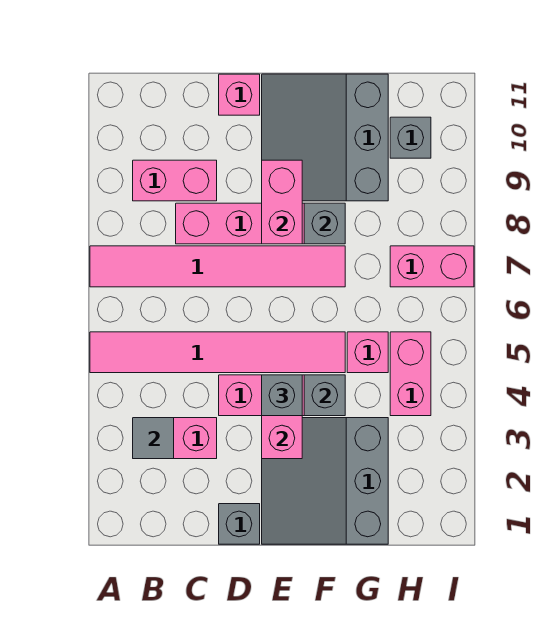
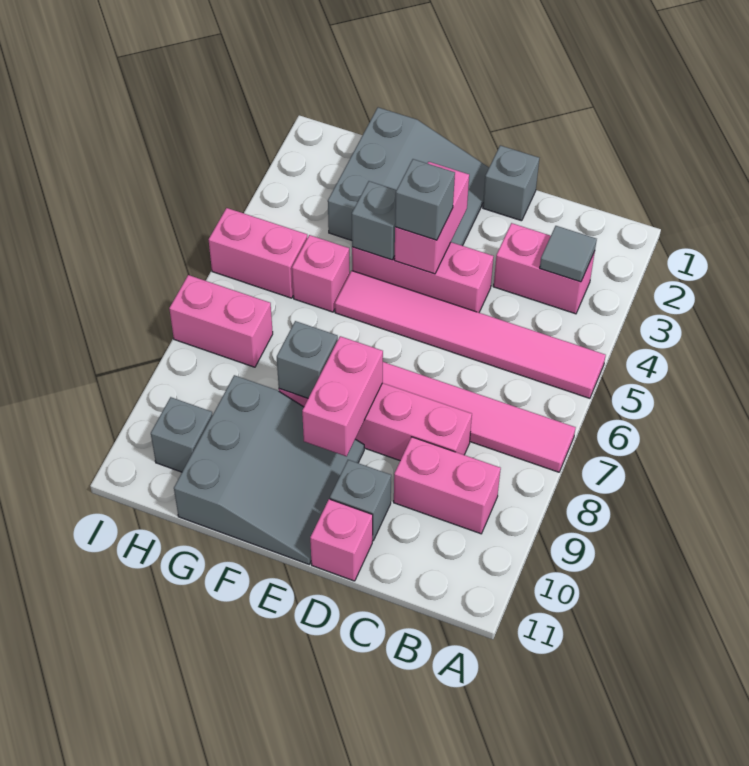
none -> grey 1x1 brick [330,460,391,541]
pink 1x2 brick [390,332,431,416] -> pink 1x2 brick turned to [209,208,307,298]

